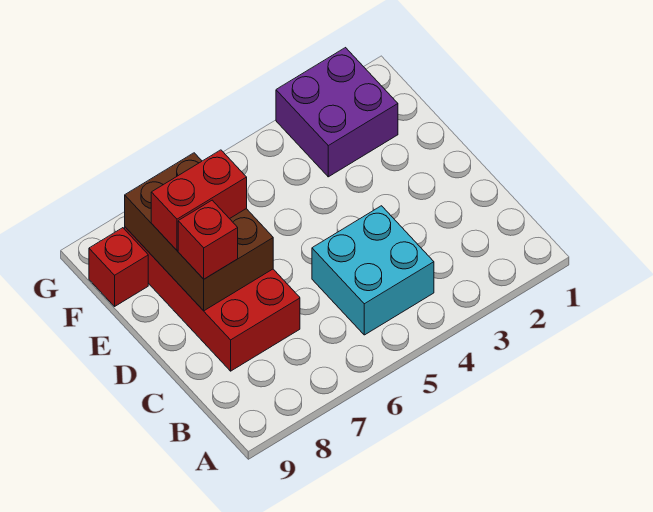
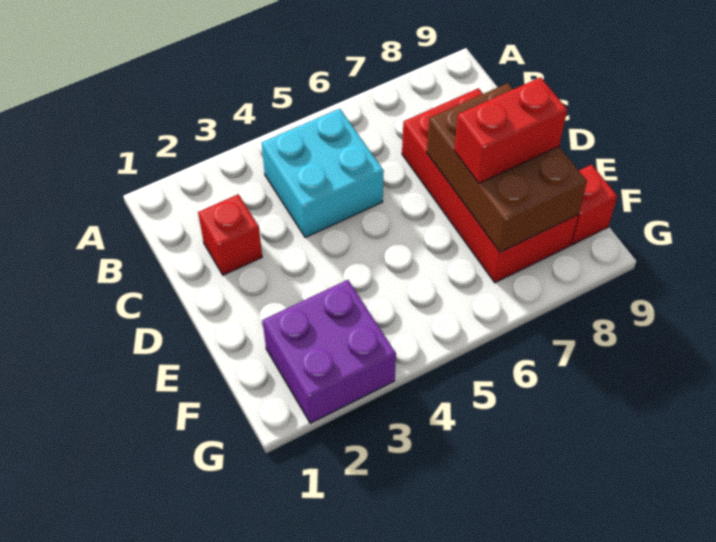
red 1x1 brick [178,200,238,279] -> red 1x1 brick moved to [198,194,262,275]

